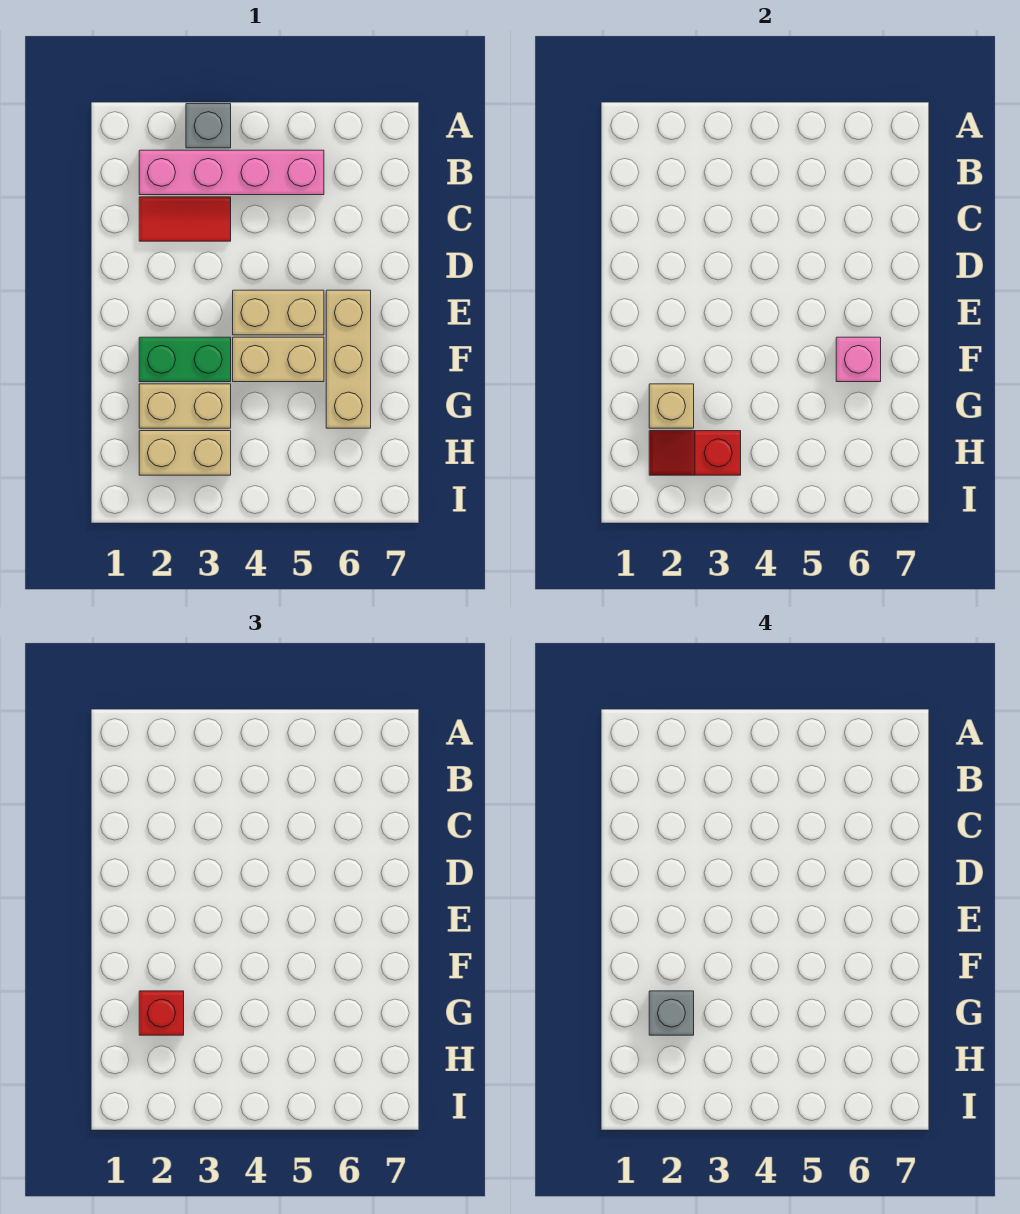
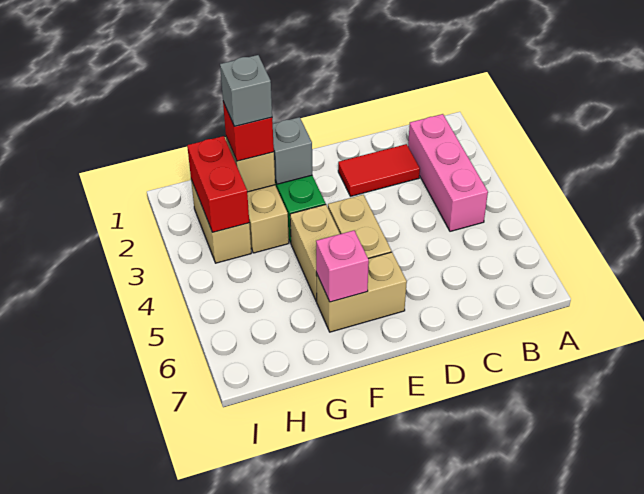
grey 1x1 brick [186,104,231,148] -> grey 1x1 brick moved to [273,117,312,184]
pink 1x4 brick [139,150,324,195] -> pink 1x3 brick [408,114,488,231]
red 1x2 tile [139,197,231,241] -> red 1x2 tile turned to [338,144,420,196]
tan 1x3 brick [326,290,371,428] -> tan 1x2 brick [316,252,407,332]
red 1x2 slope [649,431,741,475] -> red 1x2 brick [187,136,249,232]

